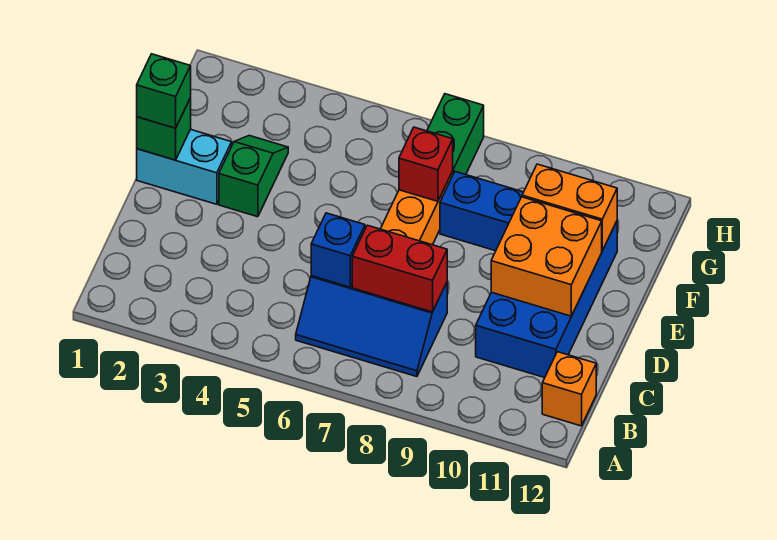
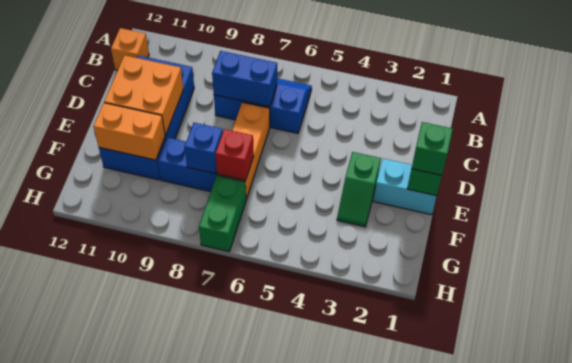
blue 1x1 brick [311,213,365,287] -> blue 1x1 brick moved to [185,123,223,174]
red 1x2 brick [352,225,447,312] -> blue 1x2 brick [212,51,277,107]

